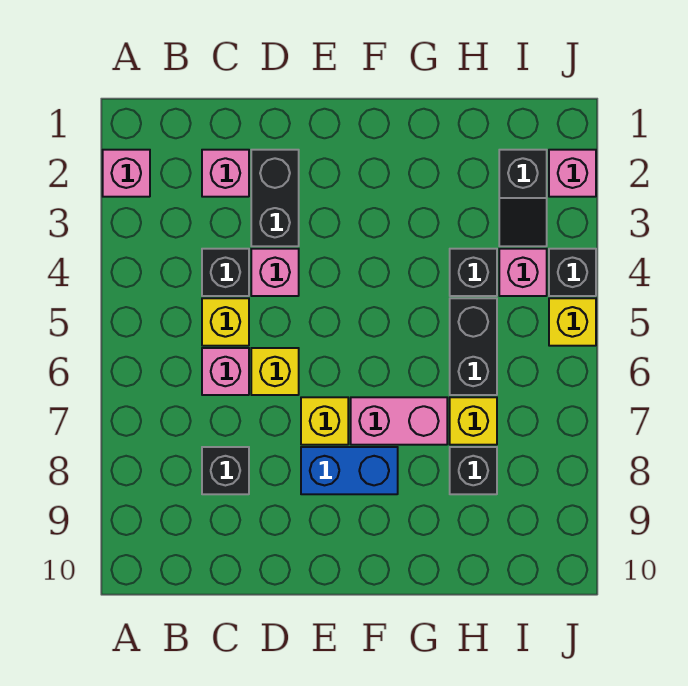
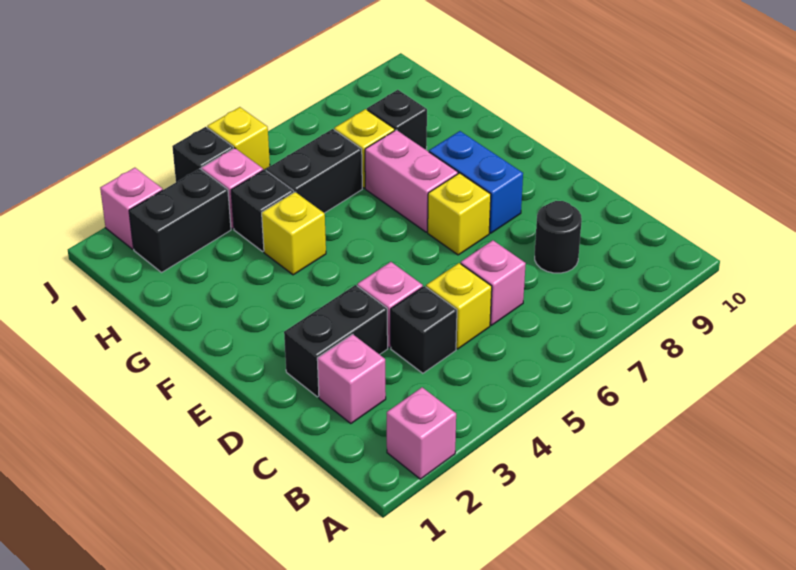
black 1x1 brick [202,447,249,494] -> black 1x1 round brick [535,201,582,273]
yellow 1x1 brick [251,348,299,395] -> yellow 1x1 brick moved to [262,192,326,275]
black 1x2 slope [499,150,547,246] -> black 1x2 brick [129,169,231,272]

